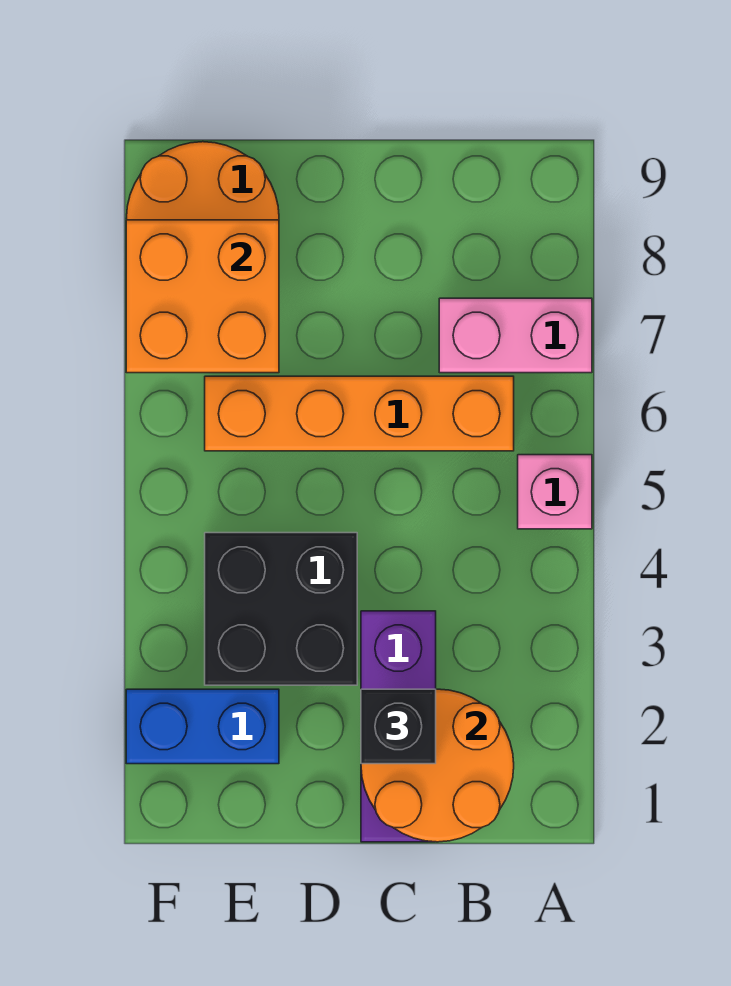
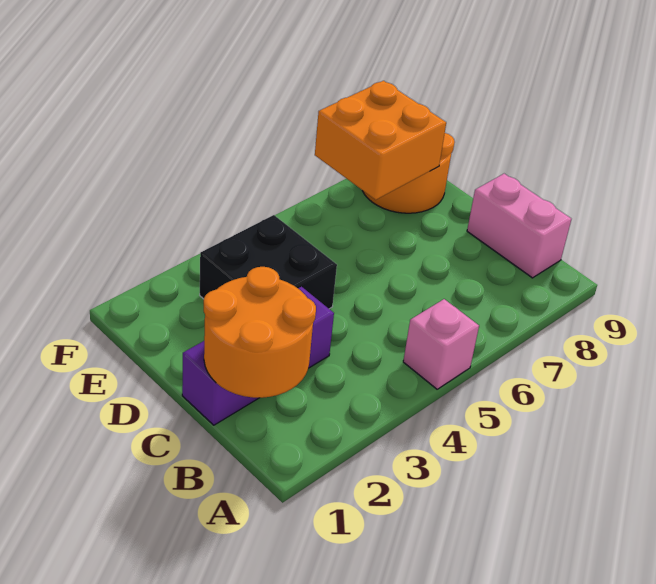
pink 1x2 brick [439,298,592,373] -> pink 1x2 brick moved to [467,174,571,278]
orange 1x4 brick [205,376,514,451] -> none
black 1x1 brick [361,689,436,764] -> none
blue 1x2 brick [126,689,279,764] -> none

